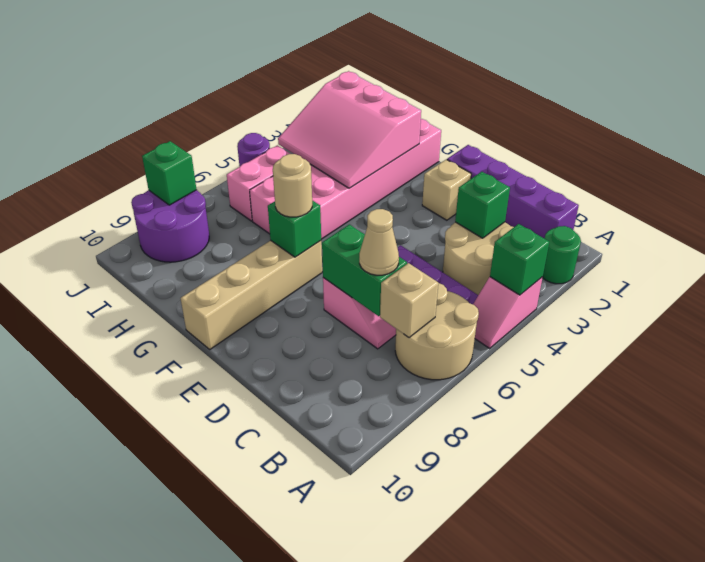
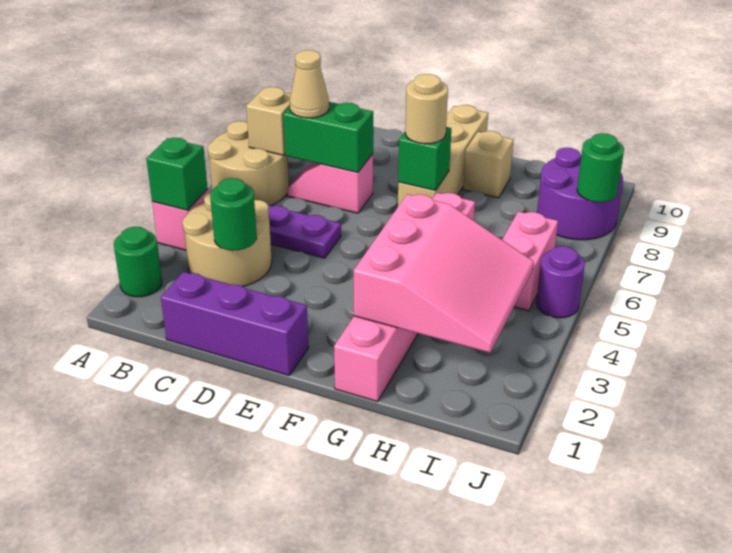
purple 1x4 brick [447,145,579,239] -> purple 1x3 brick [161,272,309,376]
green 1x1 brick [455,172,510,238] -> green 1x1 round brick [210,178,257,251]
tan 1x1 brick [422,160,471,220] -> tan 1x1 brick moved to [463,131,514,198]
pink 2x6 brick [250,119,441,239] -> pink 1x6 brick [334,193,475,402]
pink 3x3 slope [278,71,421,188] -> pink 3x3 slope turned to [354,194,534,353]
green 1x1 brick [142,141,197,205] -> green 1x1 round brick [577,133,624,202]

